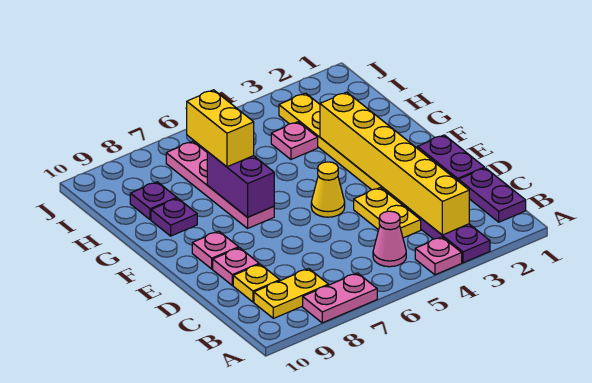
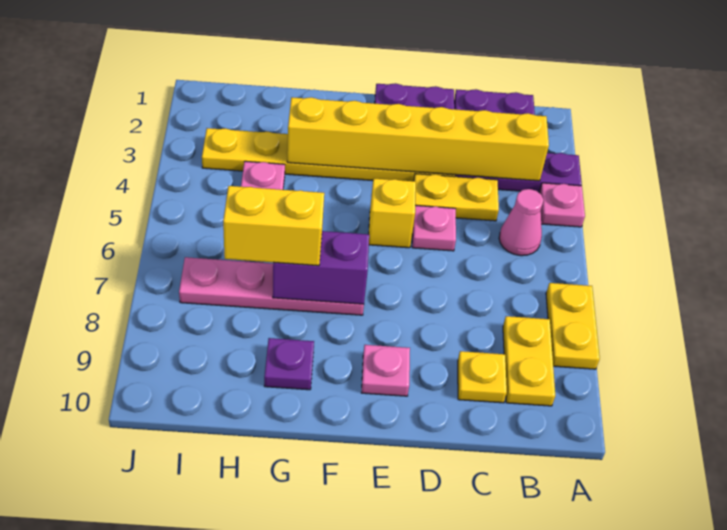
pink 1x2 plate [303,273,377,323] -> yellow 1x2 plate [546,283,600,369]
pink 1x1 plate [213,248,259,285] -> pink 1x1 plate moved to [412,205,456,251]
yellow 1x1 cone [311,162,345,217] -> yellow 1x1 brick [369,179,416,248]
purple 1x1 plate [130,182,177,220] -> none

